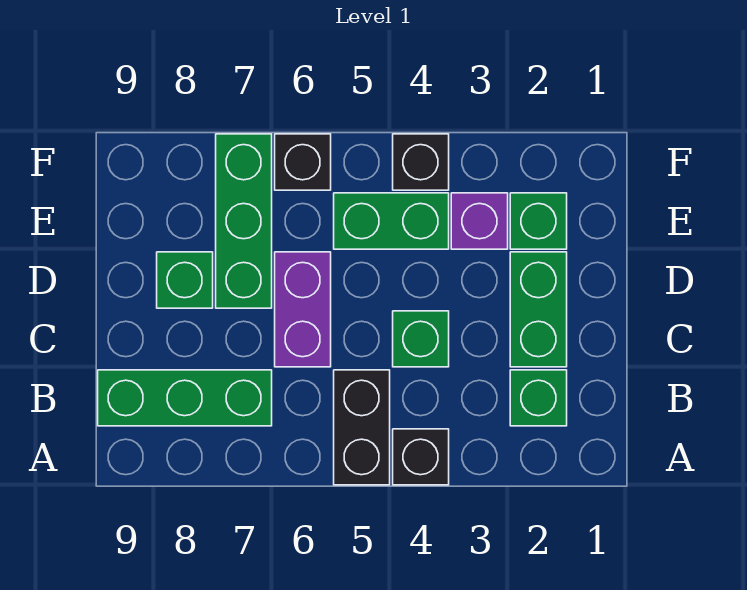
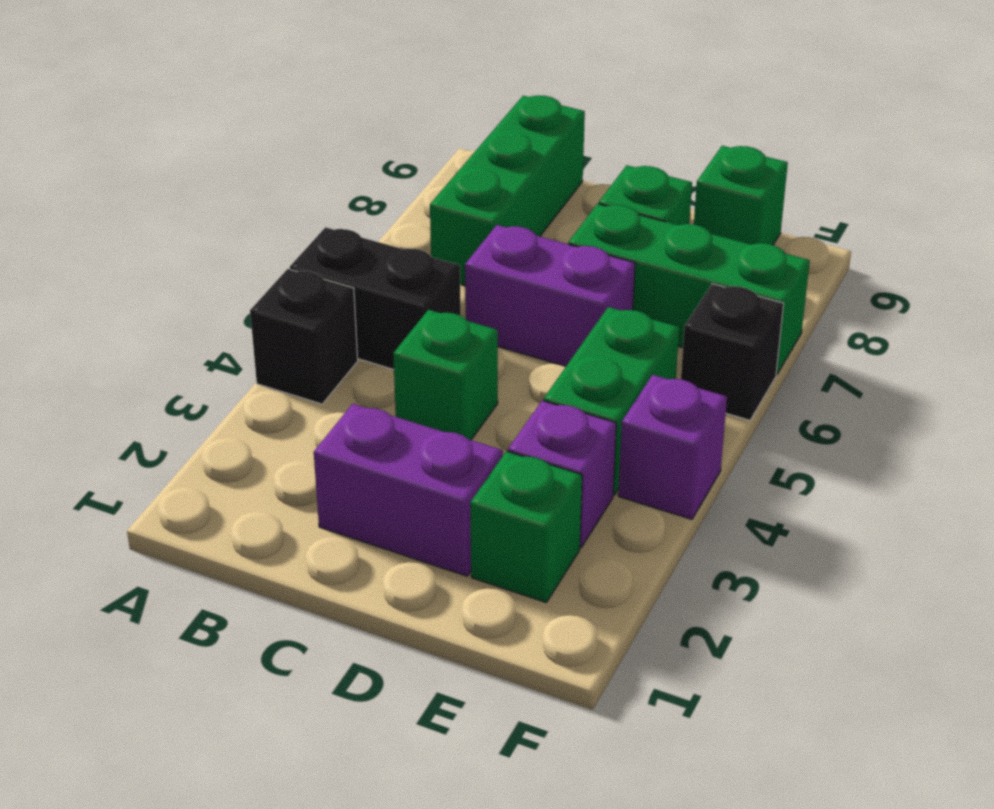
green 1x1 brick [510,370,567,426] -> green 1x1 brick moved to [694,146,788,245]
green 1x2 brick [510,252,567,367] -> purple 1x2 brick [314,404,503,576]
black 1x1 brick [393,134,449,190] -> purple 1x1 brick [618,375,727,519]

